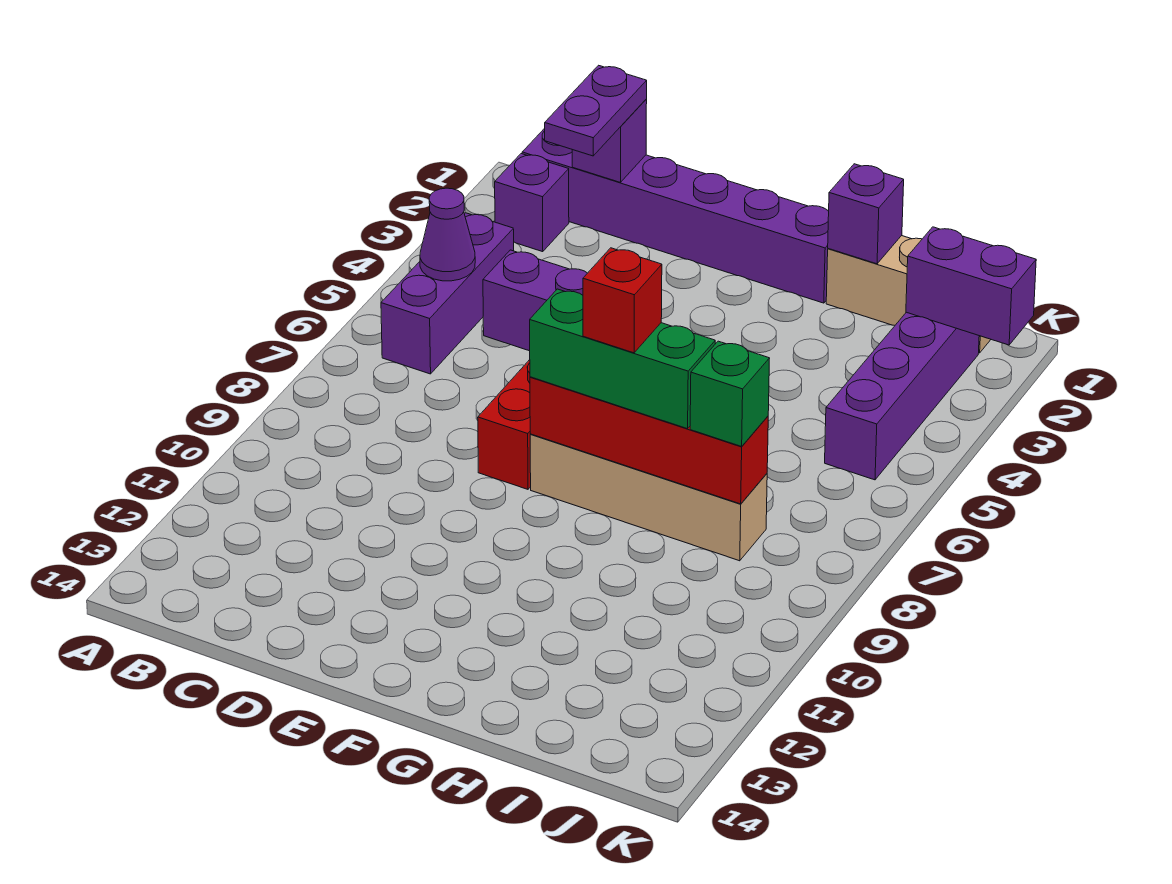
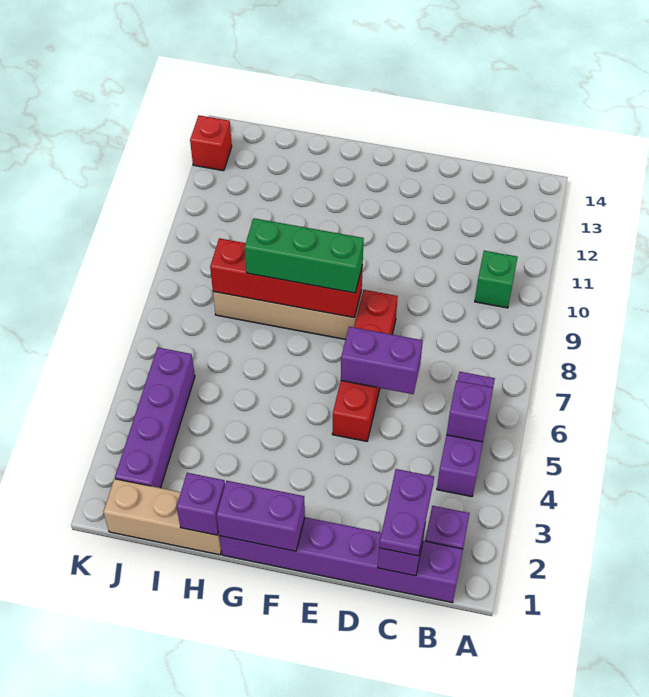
purple 1x1 cone [420,188,475,281] -> purple 1x1 brick [447,381,493,442]
red 1x1 brick [583,248,662,353] -> red 1x1 brick moved to [190,115,232,171]
green 1x1 brick [690,341,770,446] -> green 1x1 brick moved to [475,251,518,308]
purple 1x2 brick [906,227,1036,345] -> purple 1x2 brick moved to [217,481,305,551]

